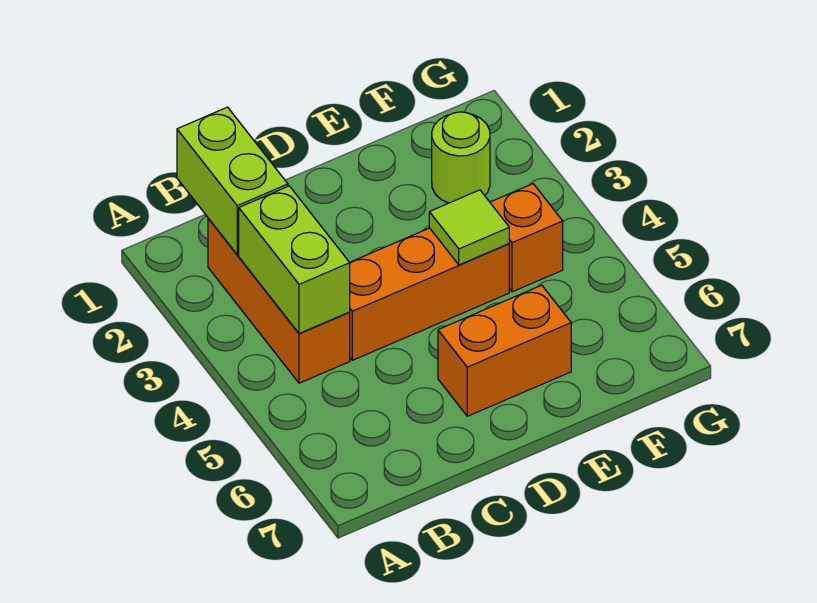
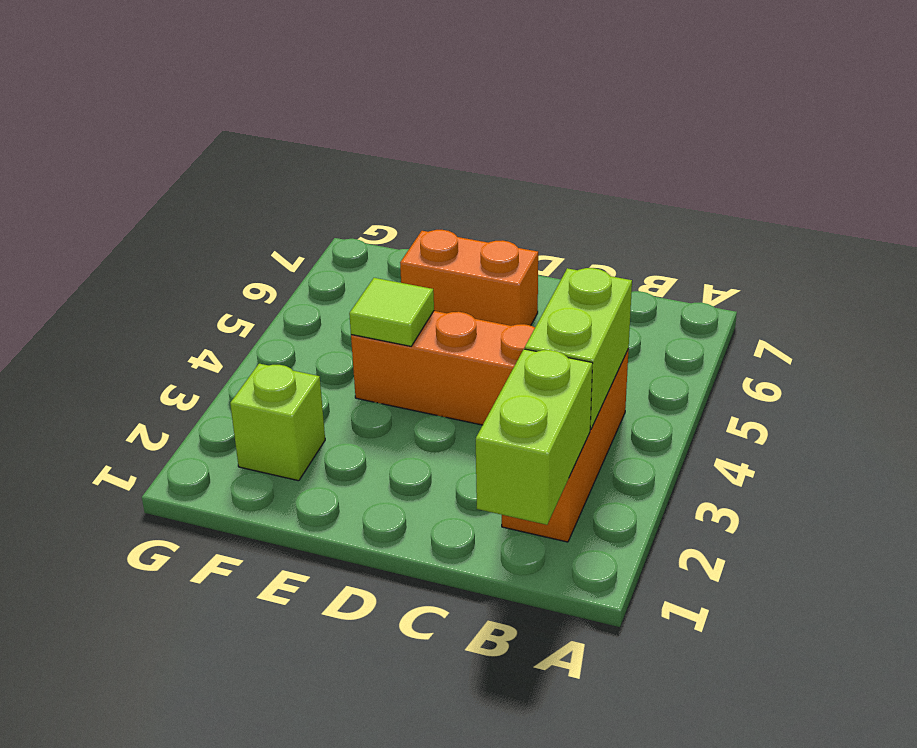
lime 1x1 round brick [432,112,490,203] -> lime 1x1 brick [230,364,325,481]
orange 1x1 brick [490,184,563,292] -> none

